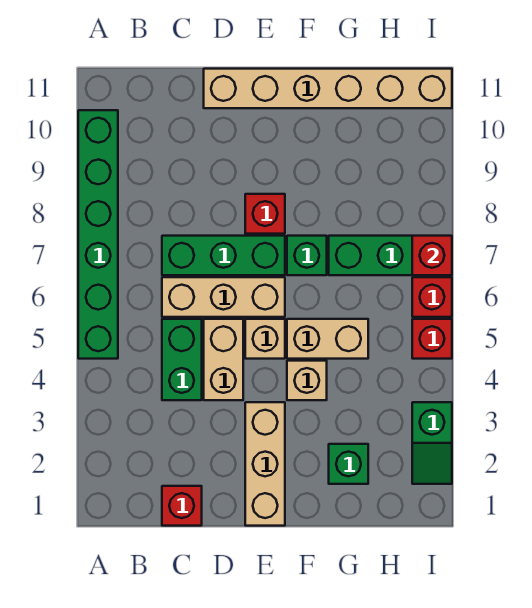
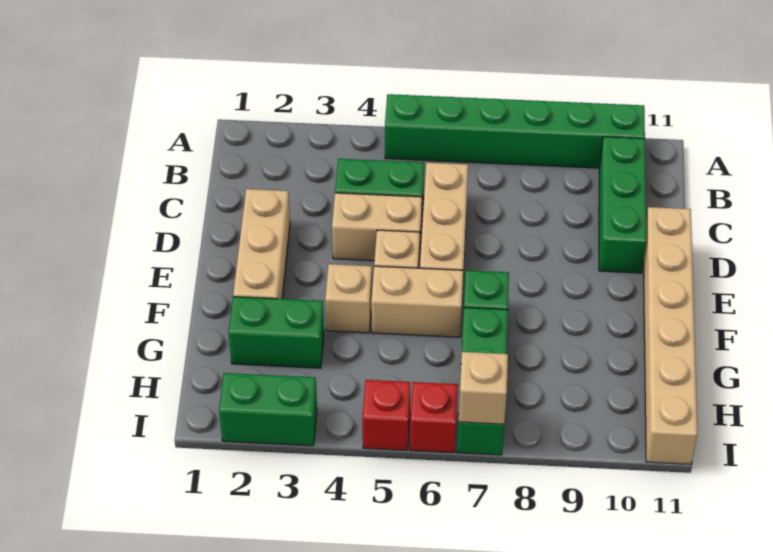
red 1x1 brick [162,486,202,526] -> none
green 1x3 brick [162,236,285,275] -> green 1x3 brick moved to [599,137,646,273]
tan 1x3 brick [245,402,285,526] -> tan 1x3 brick turned to [233,189,290,299]
red 1x1 brick [245,194,285,234] -> none
tan 1x2 brick [287,319,368,359] -> tan 1x2 brick turned to [371,266,463,337]
green 1x1 brick [329,444,368,484] -> green 1x2 brick [229,297,324,368]
green 1x2 slope [412,402,452,484] -> green 1x2 brick [219,373,317,446]
red 1x1 brick [412,236,452,275] -> tan 1x1 brick [459,352,508,424]

